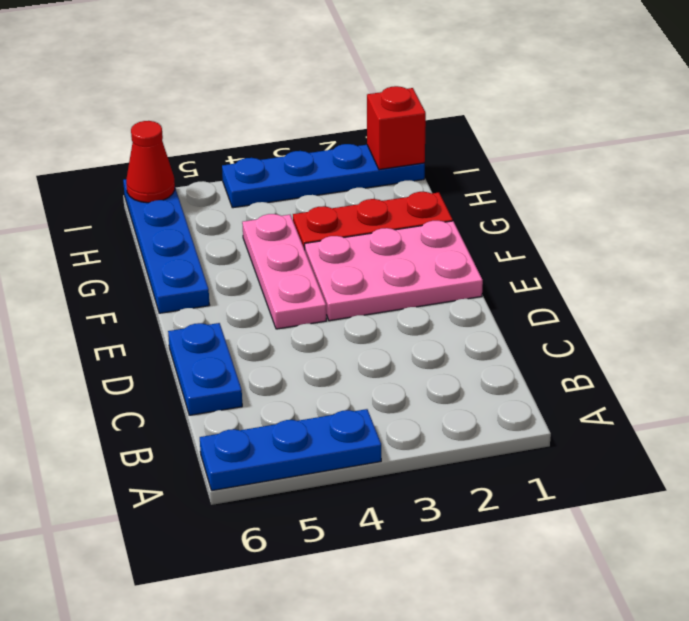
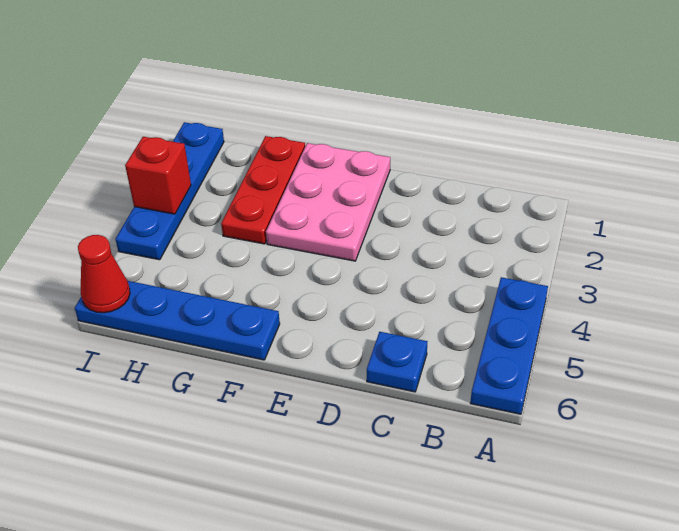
blue 1x2 plate [168,323,242,415] -> blue 1x1 plate [367,332,427,392]
pink 1x3 plate [242,214,326,329] -> none
red 1x1 brick [367,86,426,170] -> red 1x1 brick moved to [125,137,191,214]

